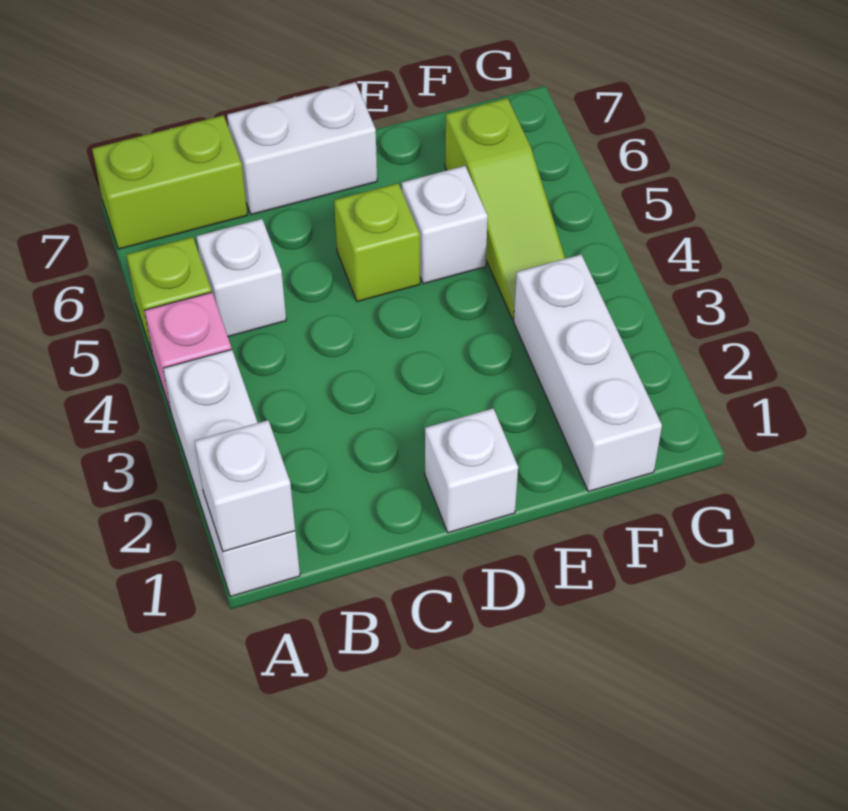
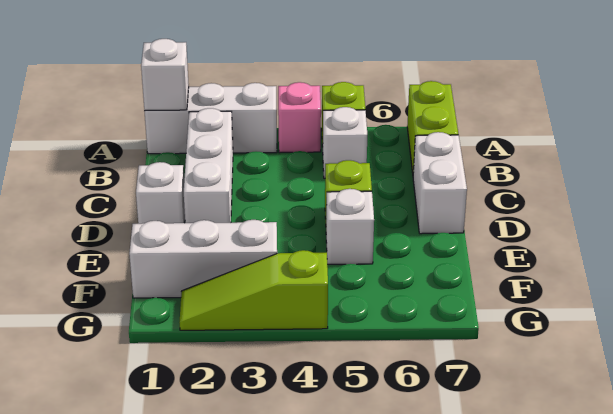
none -> white 1x3 brick [184,108,233,223]
lime 1x3 slope [445,98,565,319] -> lime 1x3 slope moved to [179,250,328,330]

